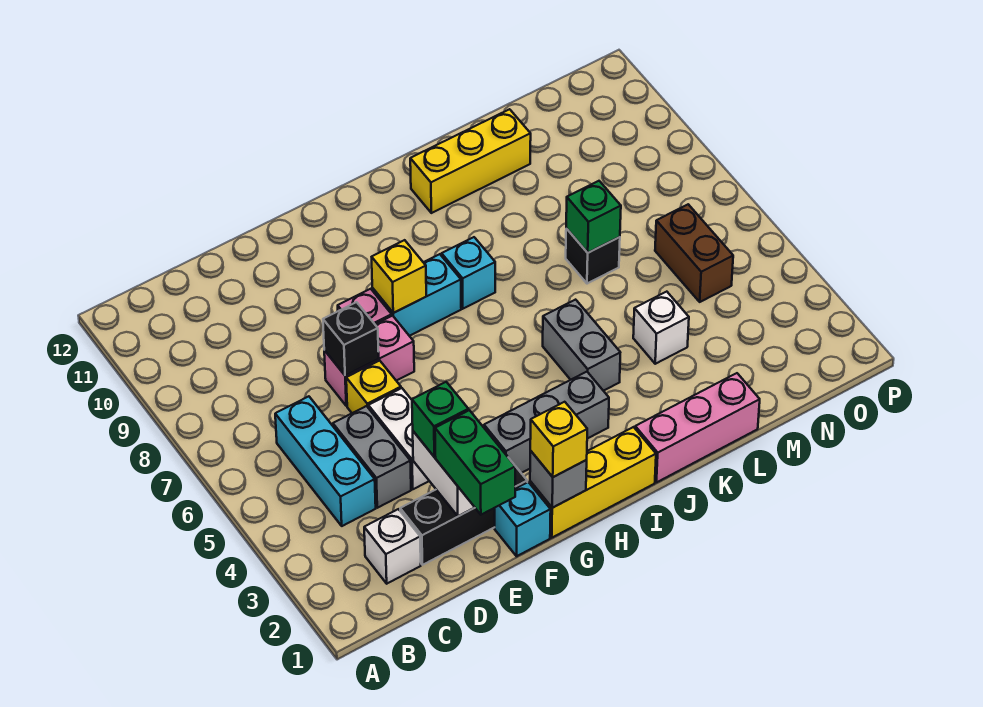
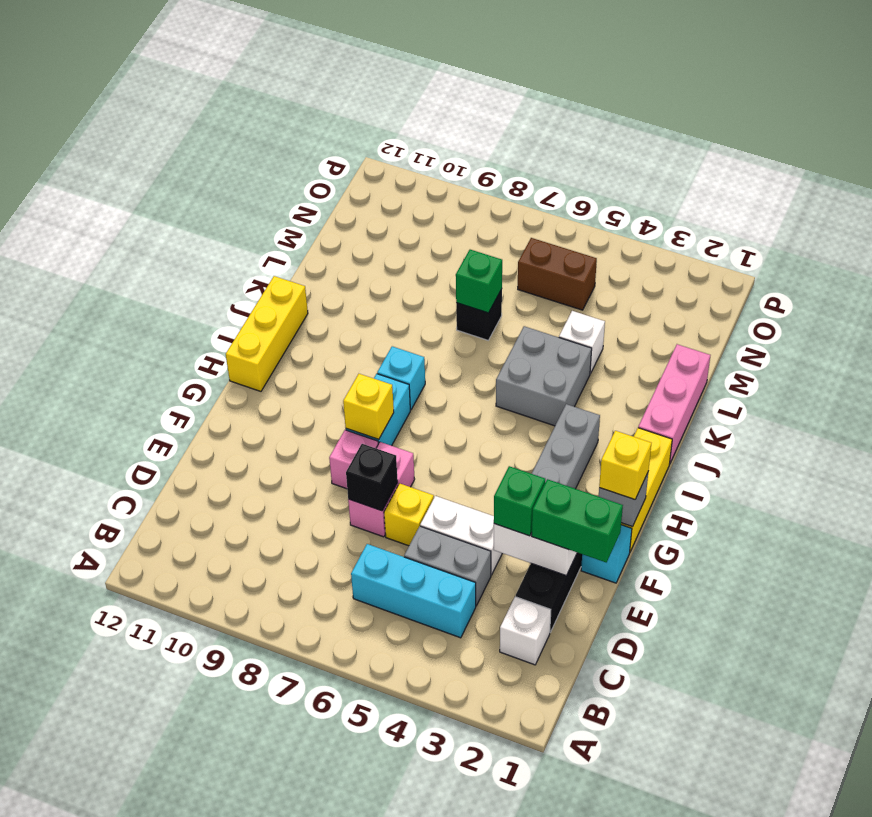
grey 1x2 brick [543,300,620,391] -> grey 2x2 brick [496,326,592,426]
yellow 1x3 brick [410,109,531,213] -> yellow 1x3 brick moved to [226,276,308,391]

